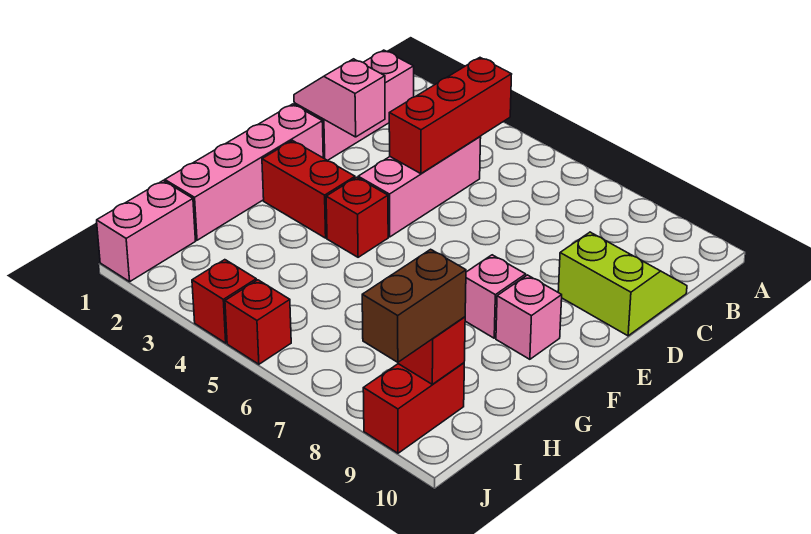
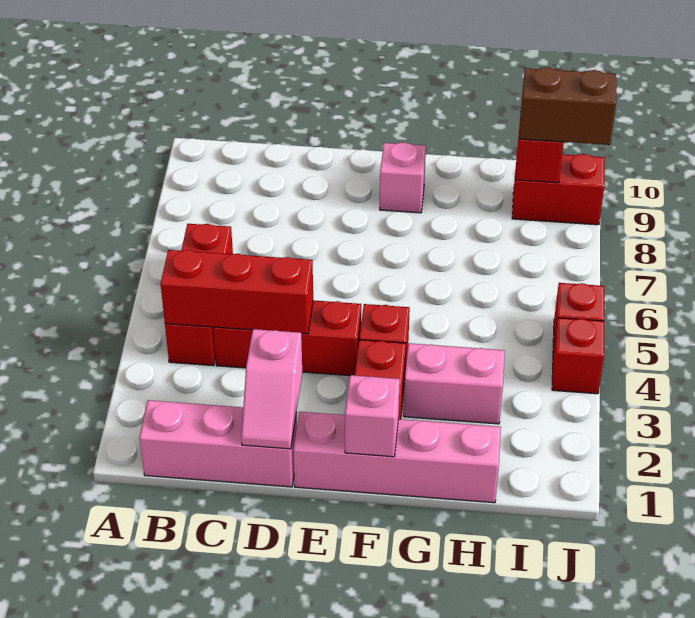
none -> red 1x3 brick [165,224,233,366]
pink 1x3 brick [358,137,481,237] -> red 1x3 brick [213,300,361,376]
lime 2x2 slope [558,232,687,336] -> none
pink 1x1 brick [465,255,526,338] -> pink 1x1 brick moved to [345,375,400,457]
pink 1x2 brick [97,181,195,282] -> pink 1x2 brick moved to [404,343,505,424]

